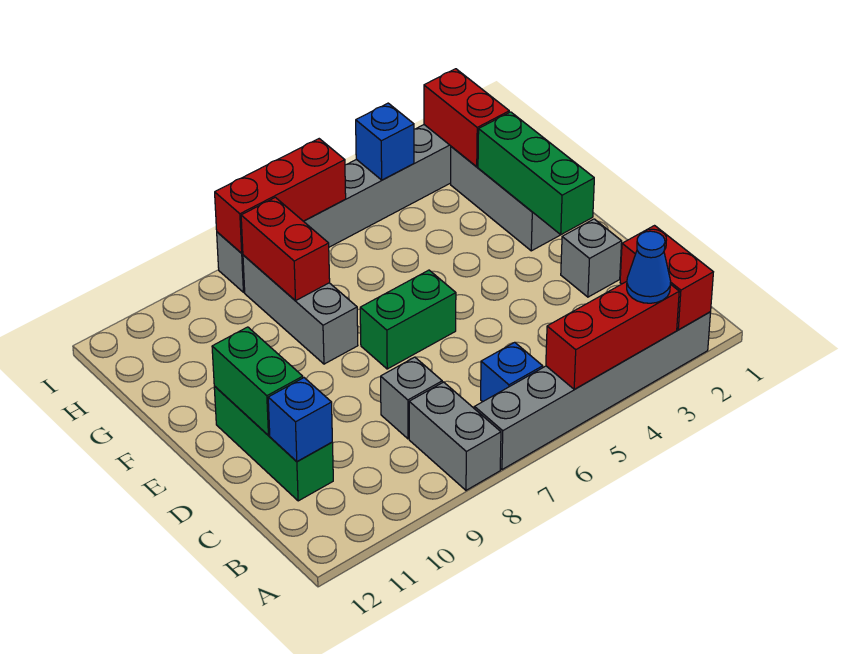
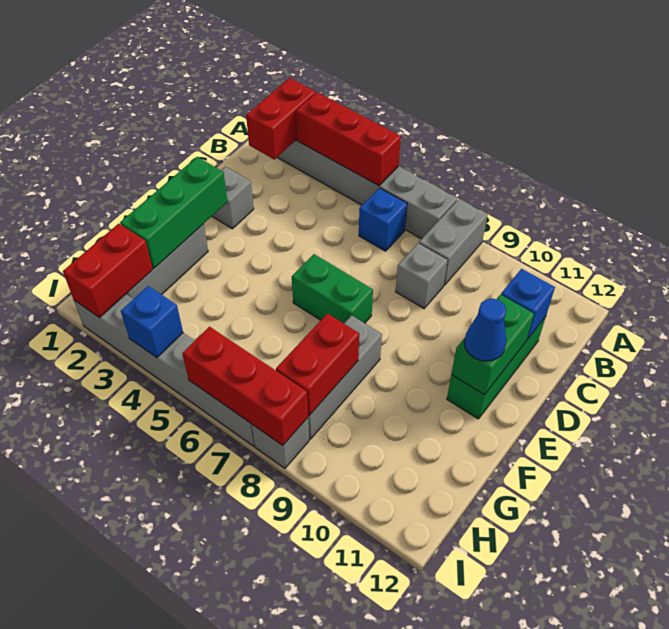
blue 1x1 cone [627,231,671,303] -> blue 1x1 cone moved to [464,299,506,361]

